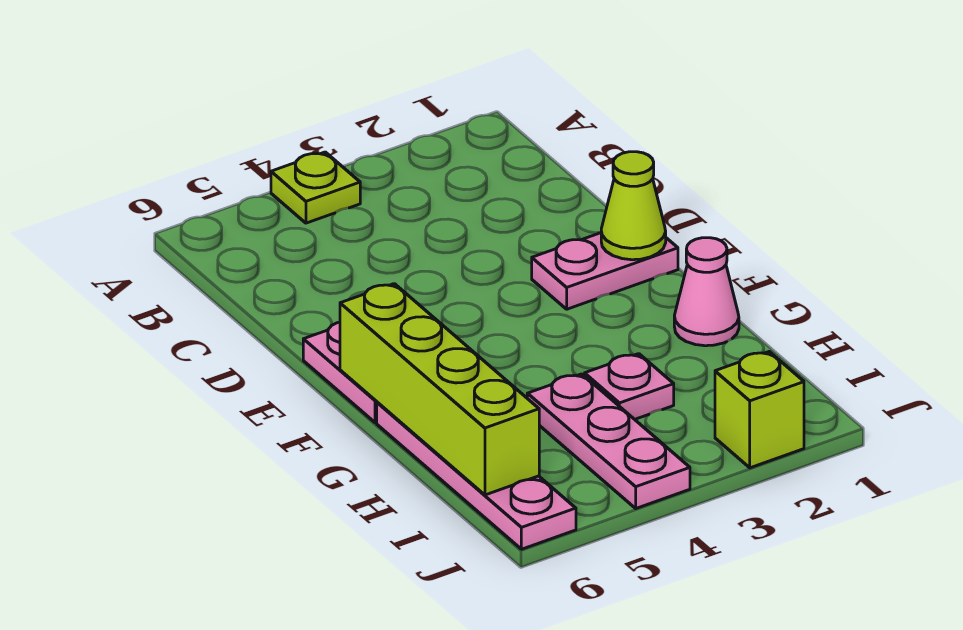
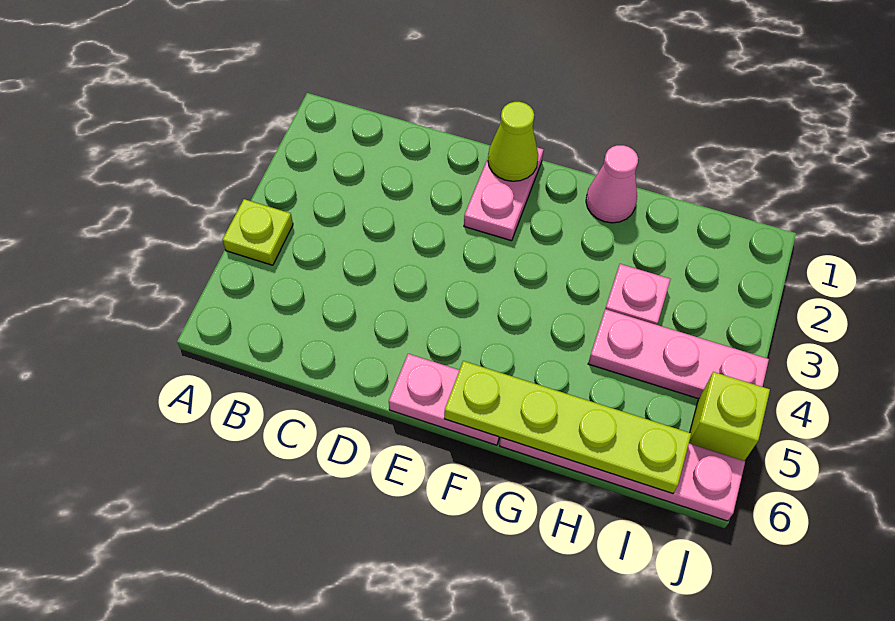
lime 1x4 brick [340,284,539,495] -> lime 1x4 plate [444,361,691,494]
lime 1x1 brick [715,352,804,468] -> lime 1x1 brick moved to [689,372,770,461]

